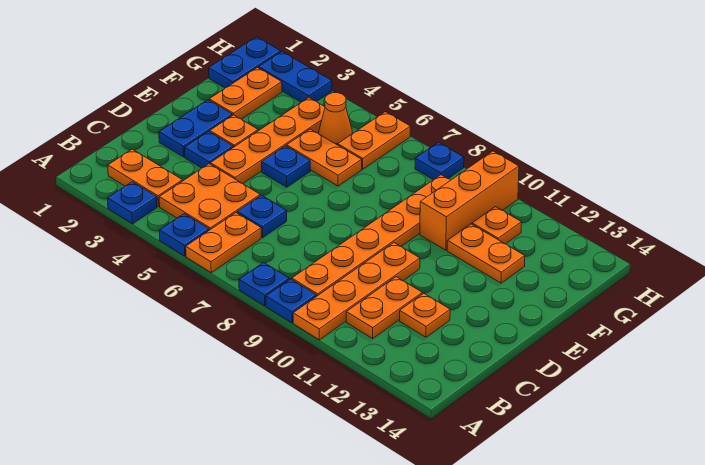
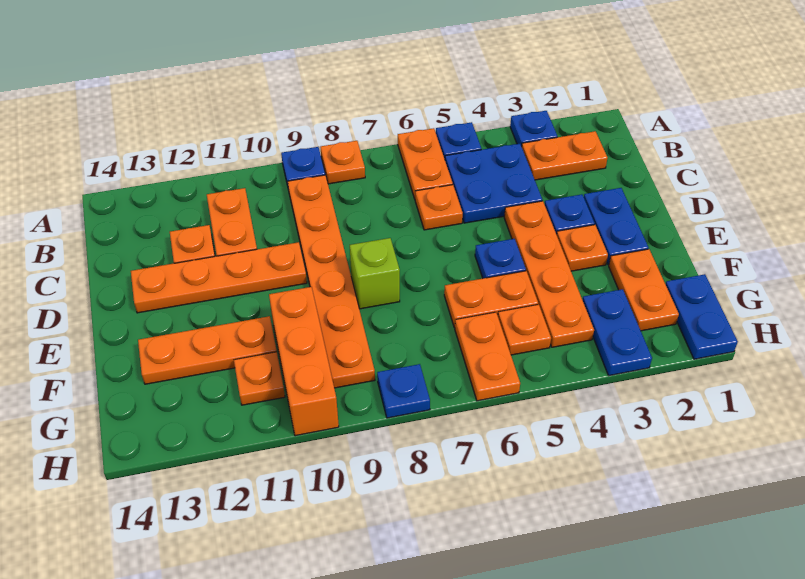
blue 1x1 plate [239,262,289,306] -> orange 1x1 plate [321,141,365,184]
orange 1x4 plate [293,243,420,340] -> orange 1x4 plate turned to [131,242,307,313]
orange 2x2 plate [159,164,260,230] -> blue 2x2 plate [445,144,542,223]
blue 1x1 plate [237,195,287,237] -> orange 1x1 plate [415,185,463,230]
none -> lime 1x1 brick [350,238,400,309]
orange 1x2 plate [447,224,525,283] -> orange 1x3 plate [138,316,277,384]
orange 1x1 cone [319,93,353,145] -> orange 1x1 plate [498,305,551,355]
blue 1x2 plate [259,52,332,102] -> blue 1x2 plate turned to [582,289,652,376]

